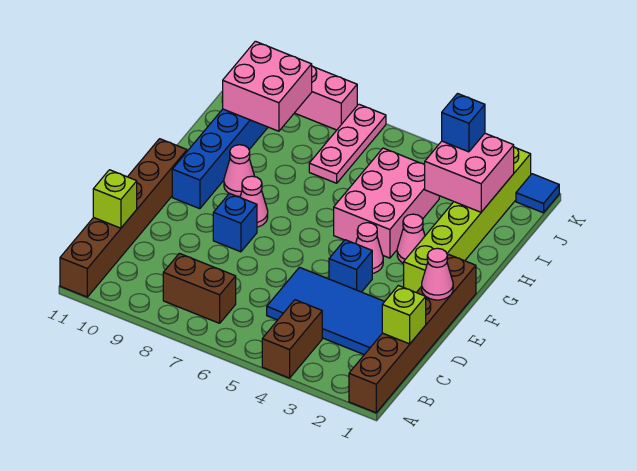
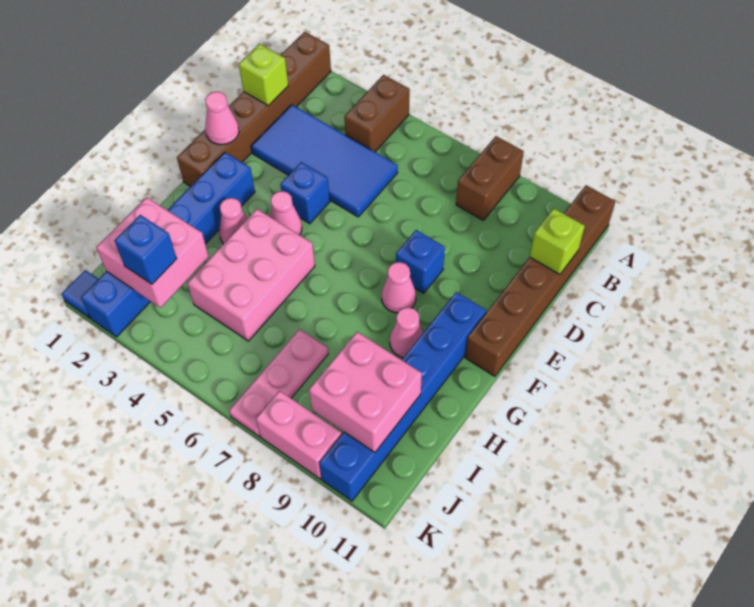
brown 1x2 brick [163,253,236,323] -> brown 1x2 brick turned to [456,136,524,220]
lime 1x6 brick [404,147,531,292] -> blue 1x6 brick [81,152,255,337]

